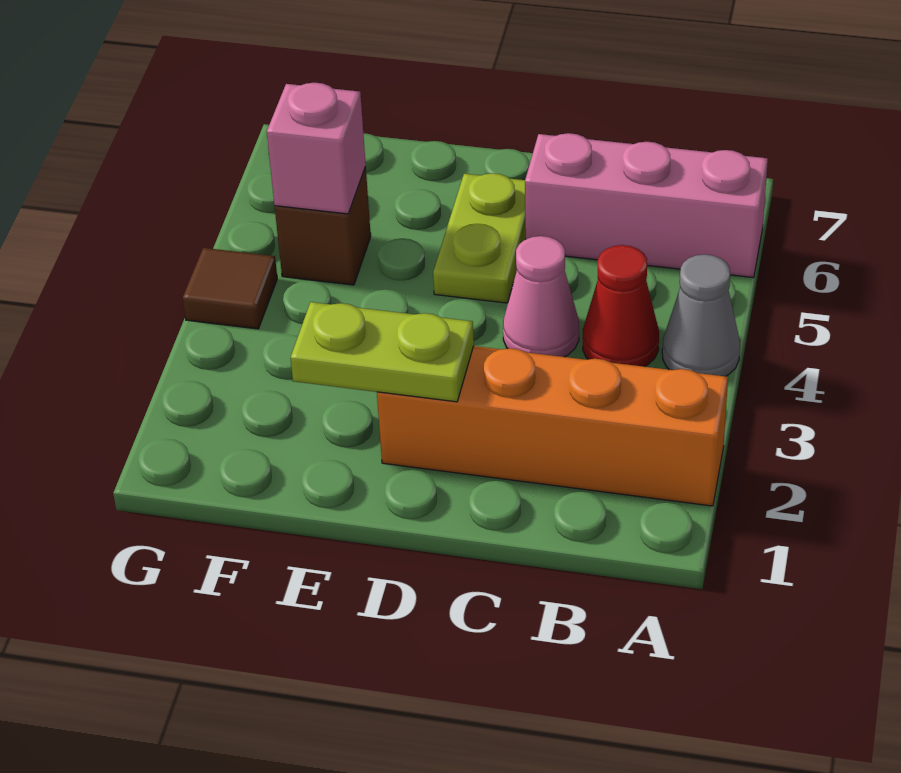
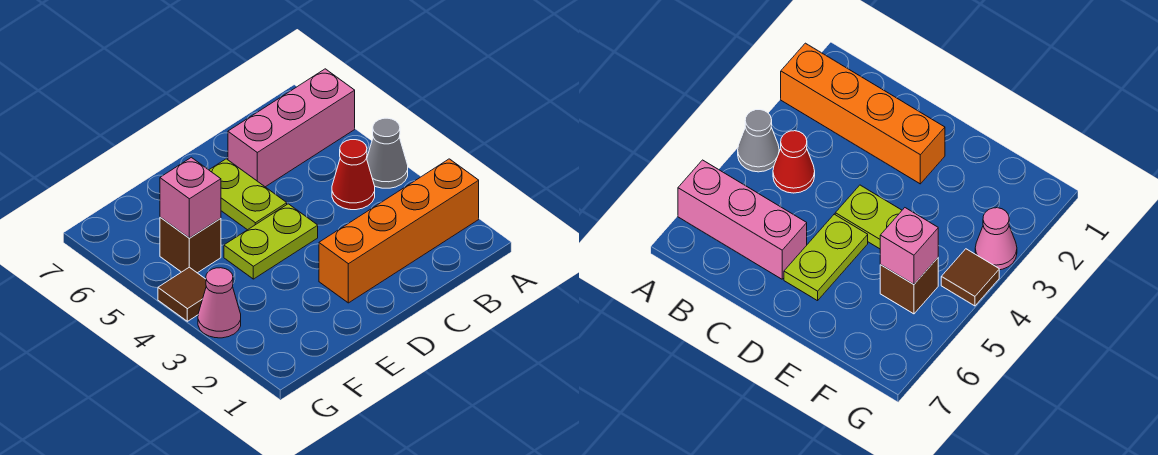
pink 1x1 cone [503,236,579,357] -> pink 1x1 cone moved to [198,268,241,338]
lime 1x2 plate [291,302,474,402] -> lime 1x2 plate moved to [224,204,318,279]

